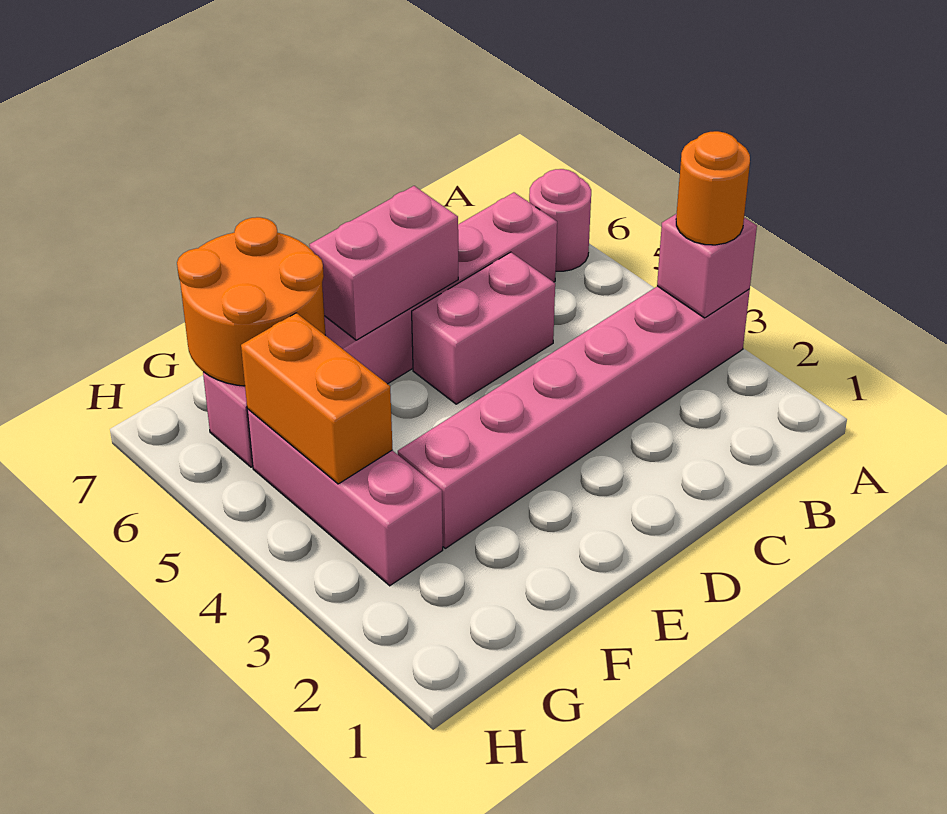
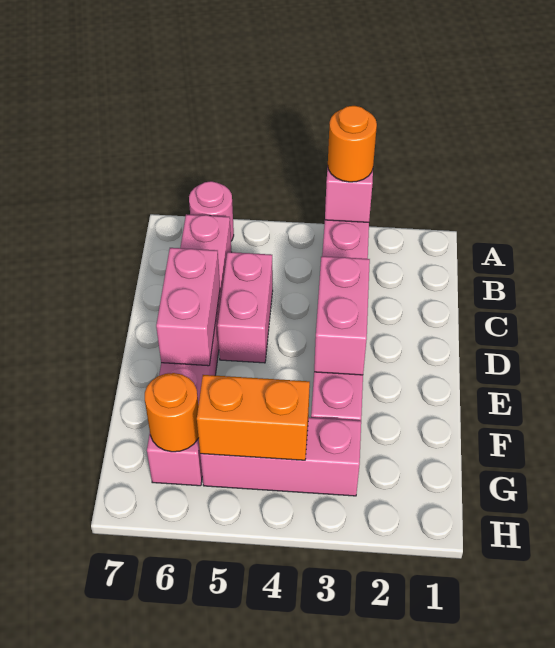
none -> pink 1x2 brick [314,256,370,375]
orange 2x2 round brick [177,217,325,386] -> orange 1x1 round brick [145,373,199,452]

